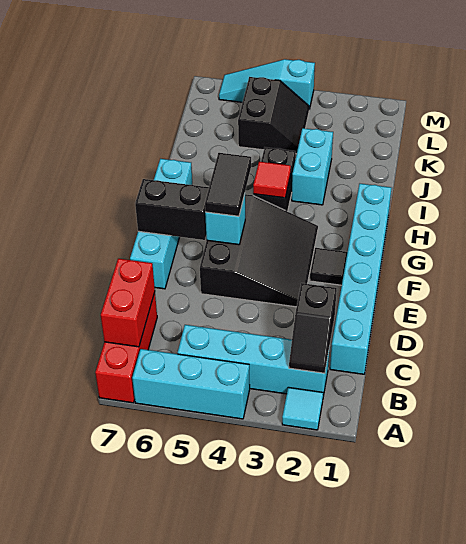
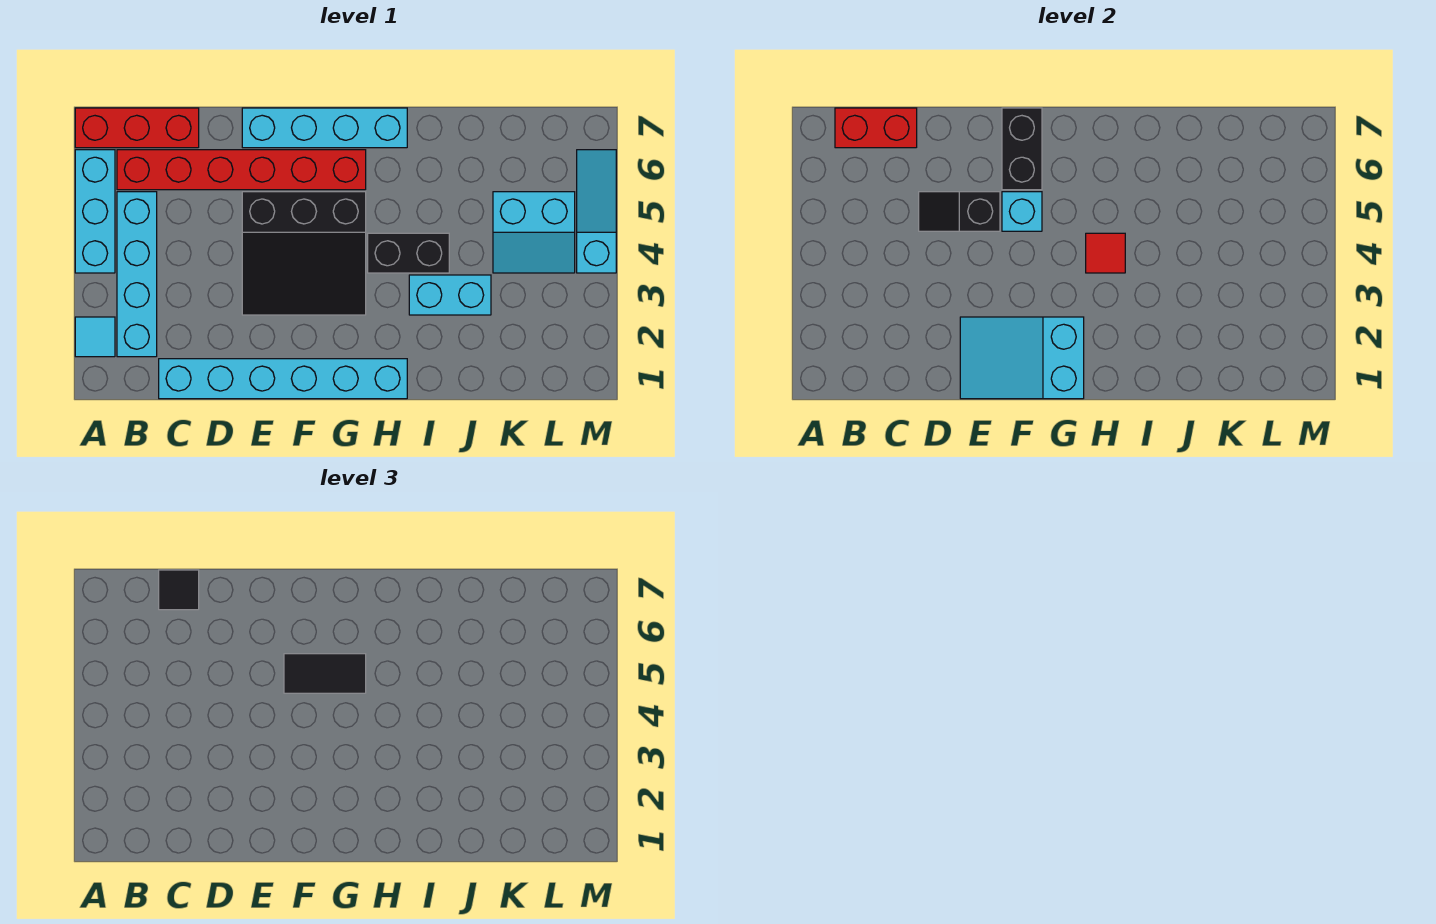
black 1x2 slope [289,283,337,373] -> black 1x2 slope moved to [919,192,1000,231]
none -> red 1x6 brick [117,150,366,190]
none -> cyan 2x3 slope [960,317,1084,399]
black 1x1 tile [310,248,347,285] -> black 1x1 tile moved to [159,570,199,610]
black 2x2 slope [238,77,309,154] -> cyan 2x2 slope [493,192,575,273]

